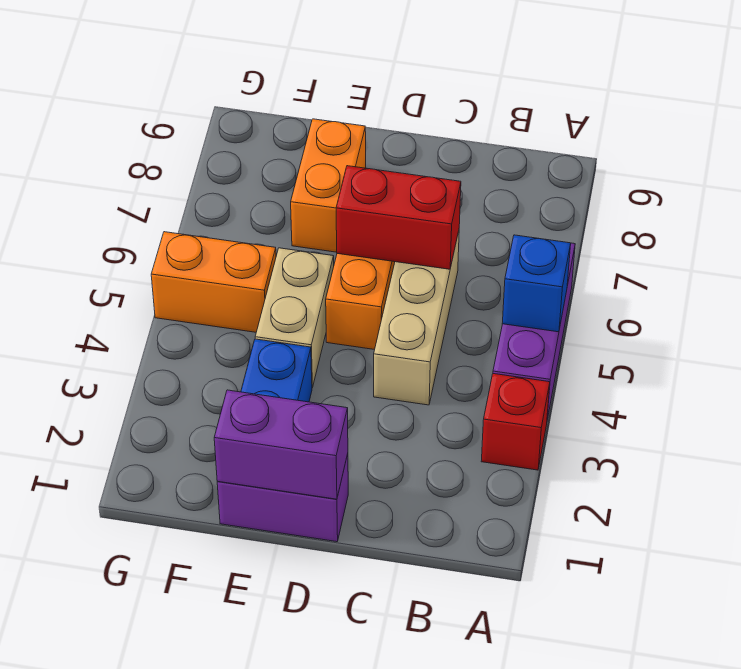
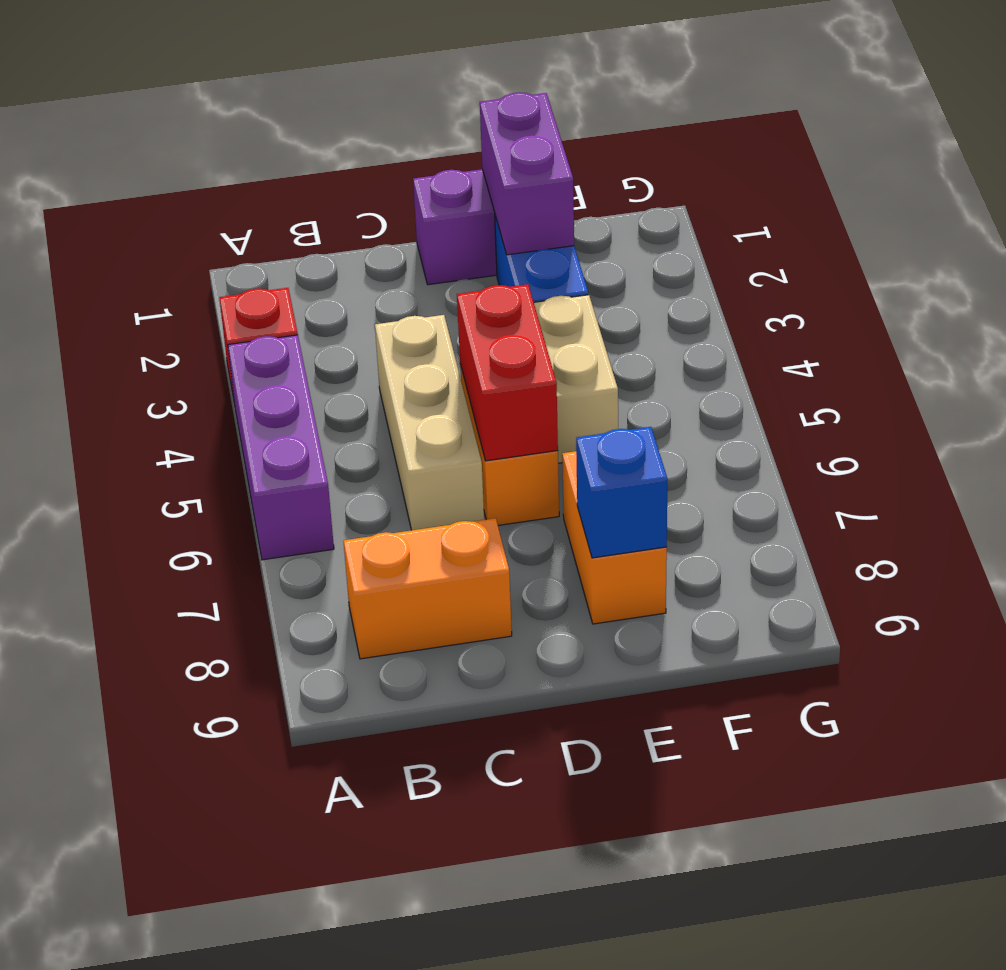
blue 1x1 brick [502,235,571,332] -> blue 1x1 brick moved to [576,427,668,558]
red 1x2 brick [336,166,461,269] -> red 1x2 brick turned to [457,284,558,461]
purple 1x2 brick [214,390,348,499] -> purple 1x2 brick turned to [480,92,574,255]
orange 1x2 brick [151,232,276,332] -> orange 1x2 brick moved to [344,518,512,659]

